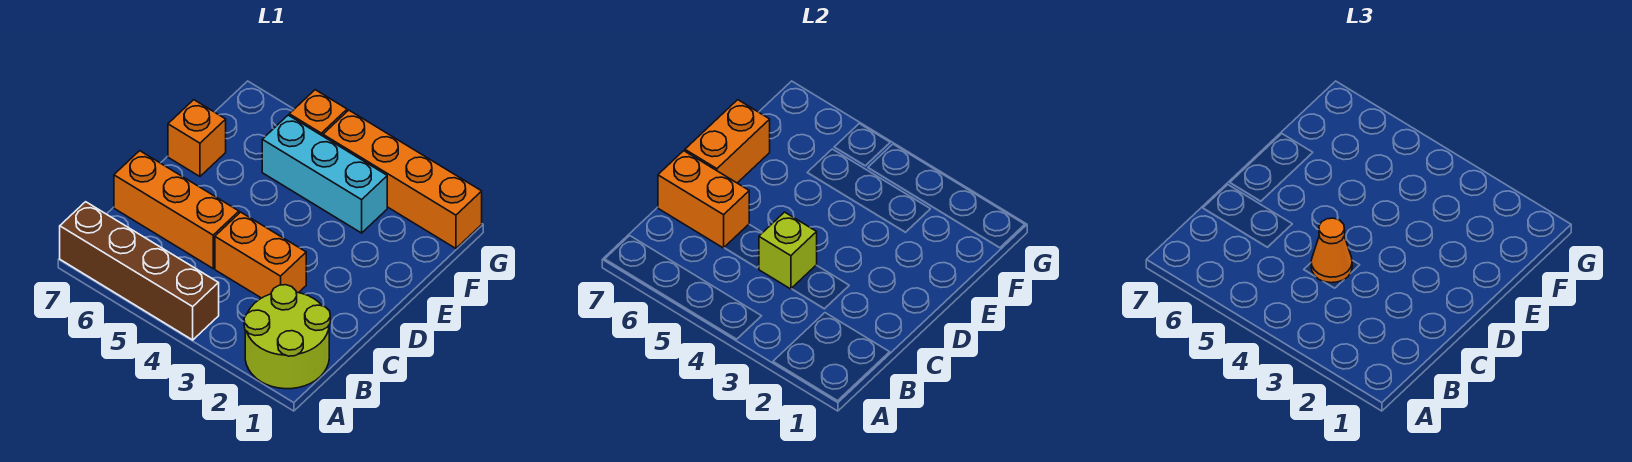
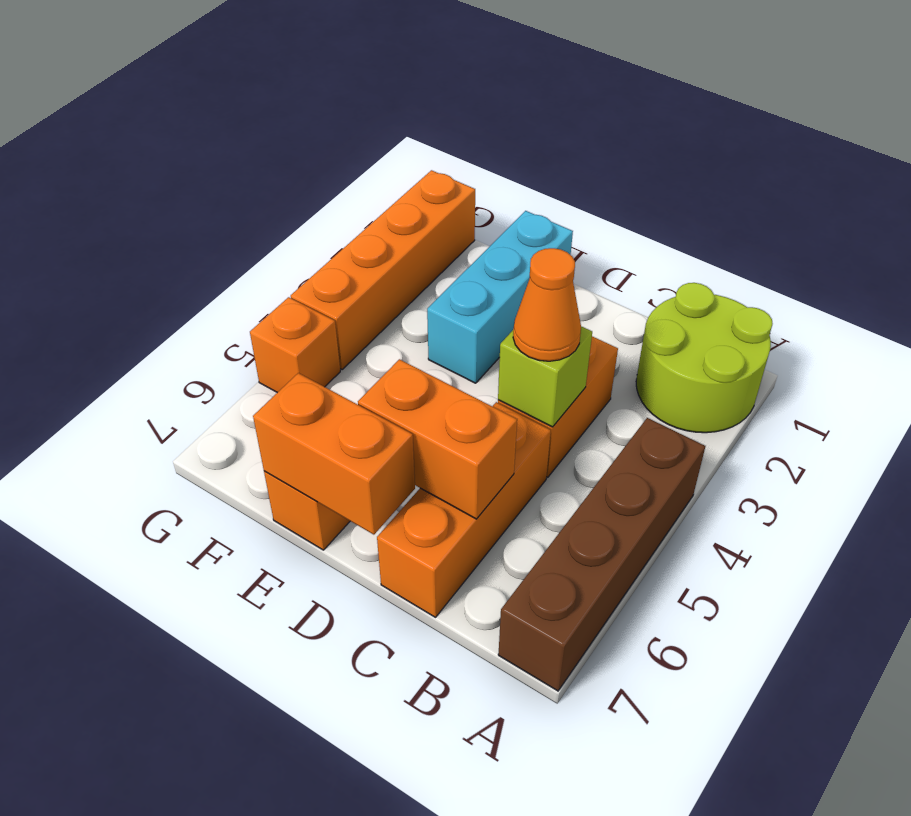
orange 1x2 brick [658,151,749,248] -> orange 1x2 brick turned to [358,359,517,519]
cyan 1x3 brick [262,115,387,233] -> cyan 1x3 brick moved to [427,211,573,383]

